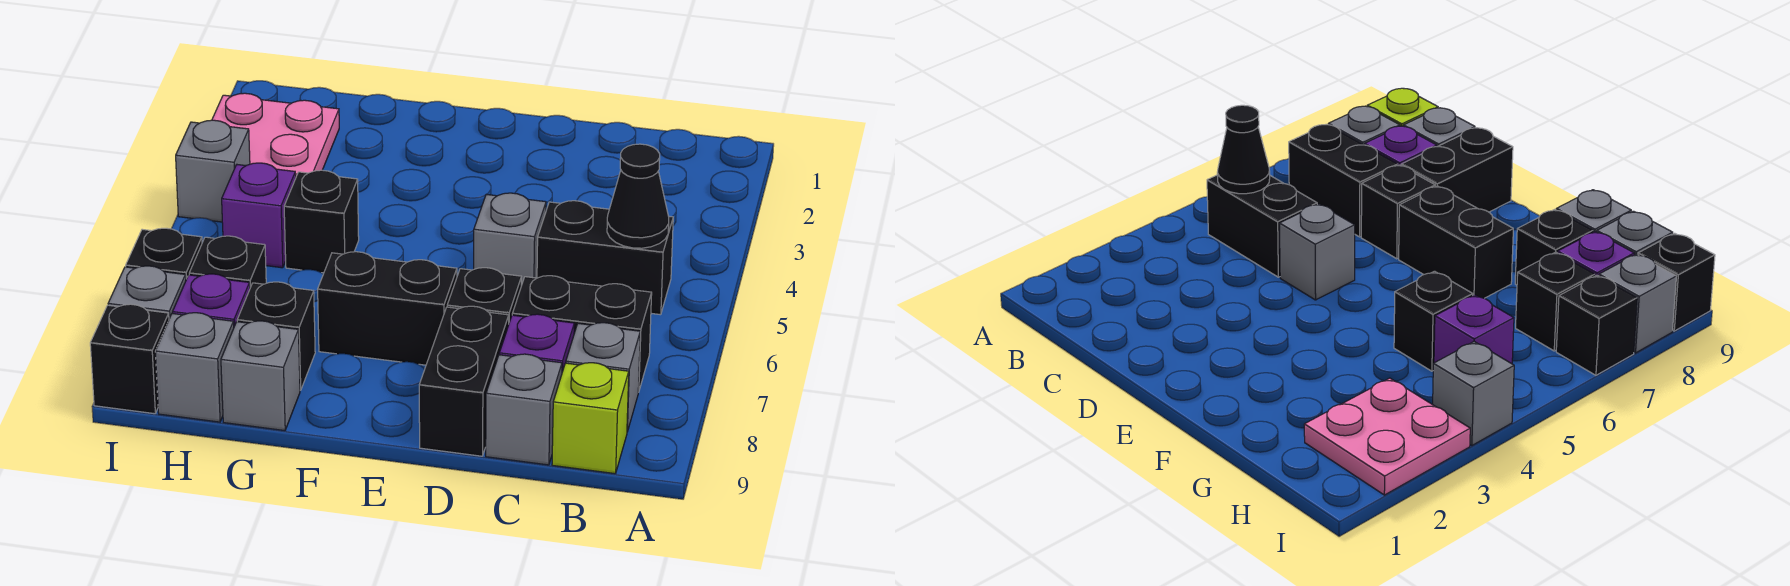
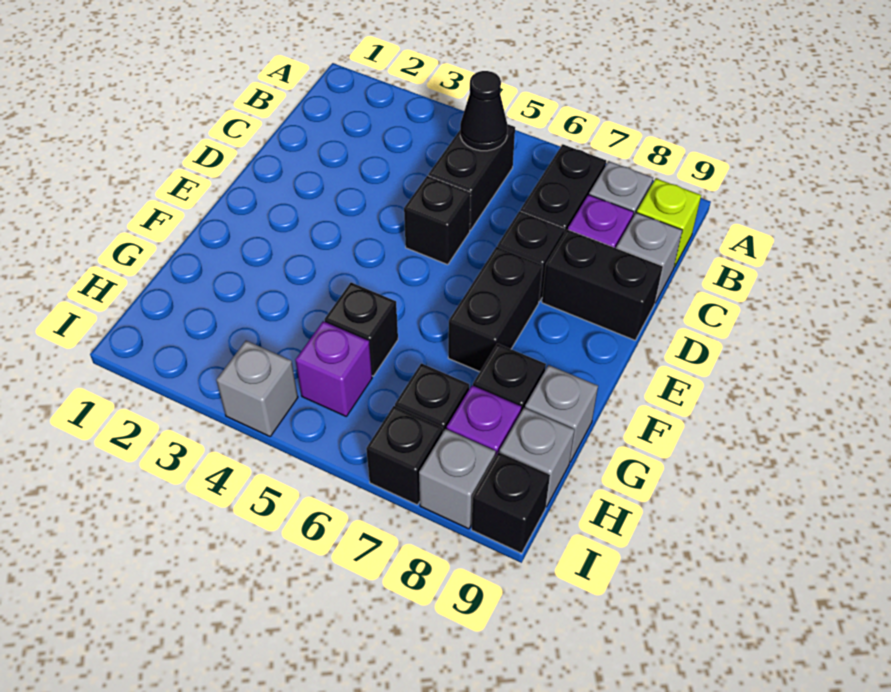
grey 1x1 brick [474,193,546,286] -> black 1x1 brick [404,176,471,265]
pink 2x2 plate [212,93,339,176] -> none

